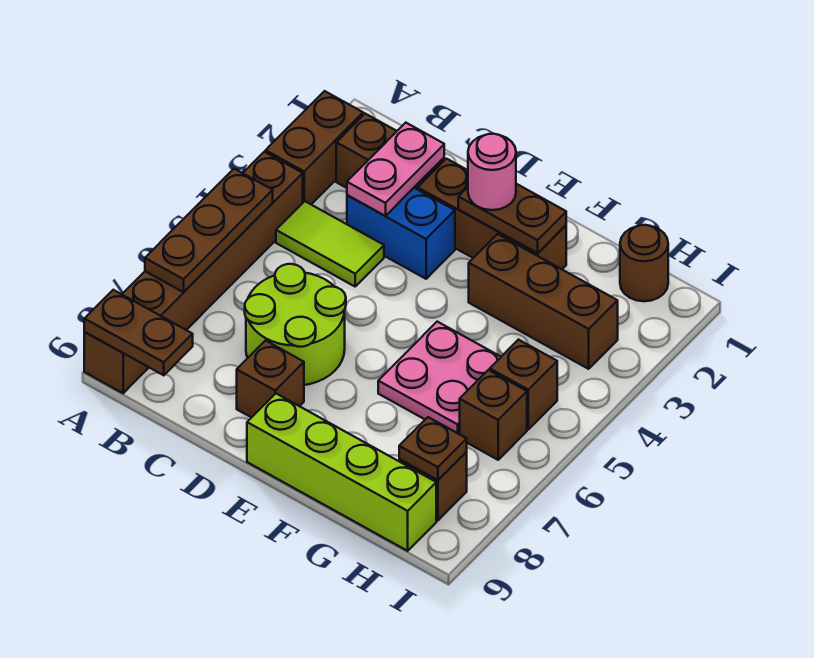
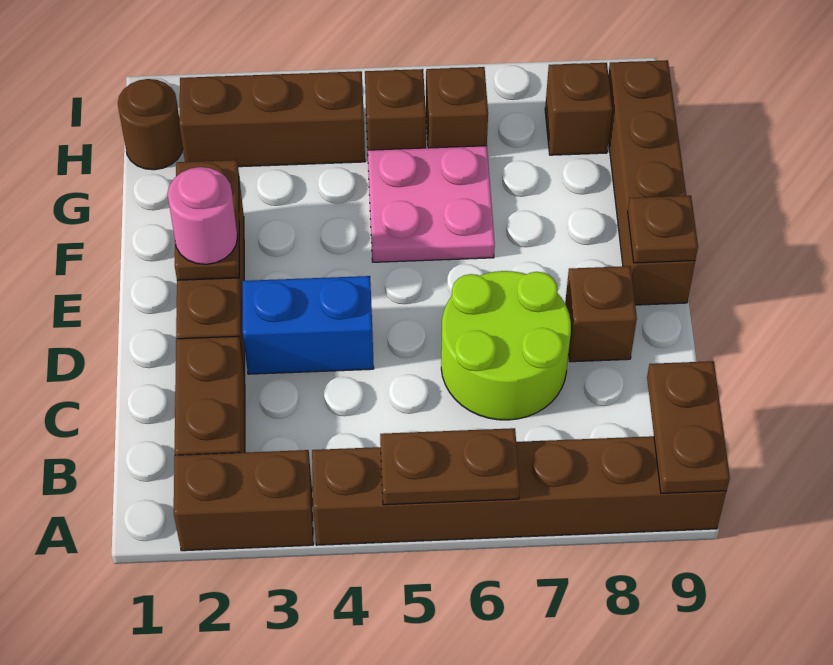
brown 1x3 plate [145,169,273,292] -> brown 1x2 plate [380,428,520,505]
lime 1x2 tile [276,201,384,286] -> none
pink 1x2 plate [347,123,444,216] -> none
blue 1x2 brick [347,188,455,279] -> blue 1x2 brick turned to [243,276,374,374]
lime 1x4 brick [247,394,436,551] -> brown 1x4 brick [608,60,695,305]
brown 1x3 brick [469,234,618,369] -> brown 1x3 brick turned to [179,71,365,167]
brown 1x1 plate [399,417,467,480] -> brown 1x1 plate moved to [628,196,698,263]

